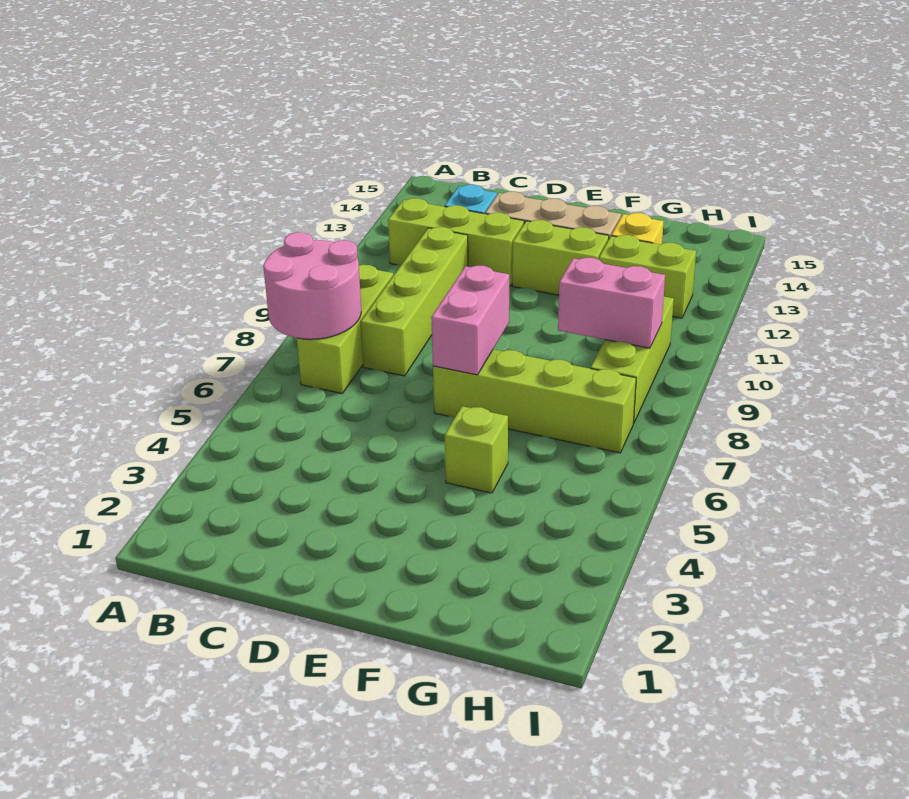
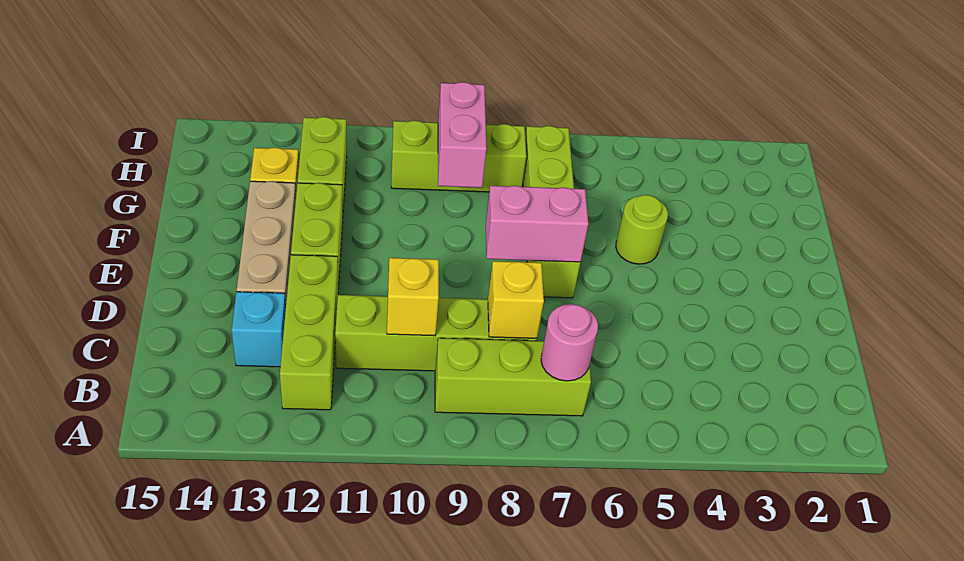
pink 2x2 round brick [263,232,361,339] -> pink 1x1 round brick [541,304,598,381]
none -> yellow 1x1 brick [488,261,544,338]
none -> yellow 1x1 brick [387,258,439,336]
lime 1x1 brick [445,406,508,493] -> lime 1x1 round brick [616,195,668,264]

